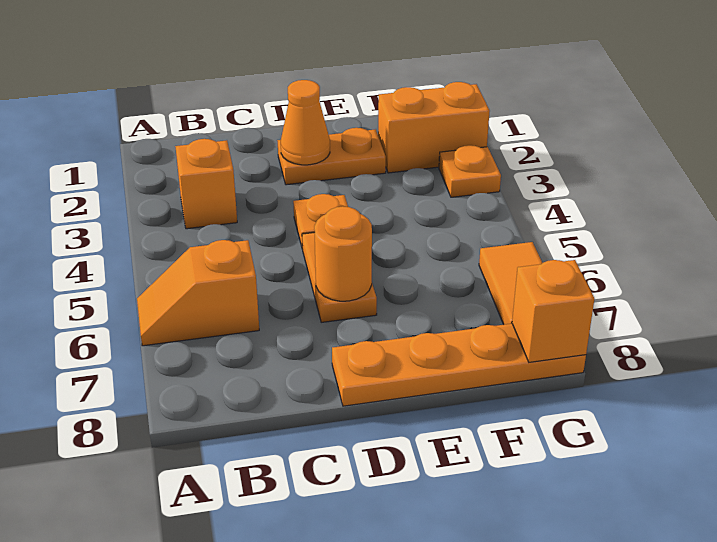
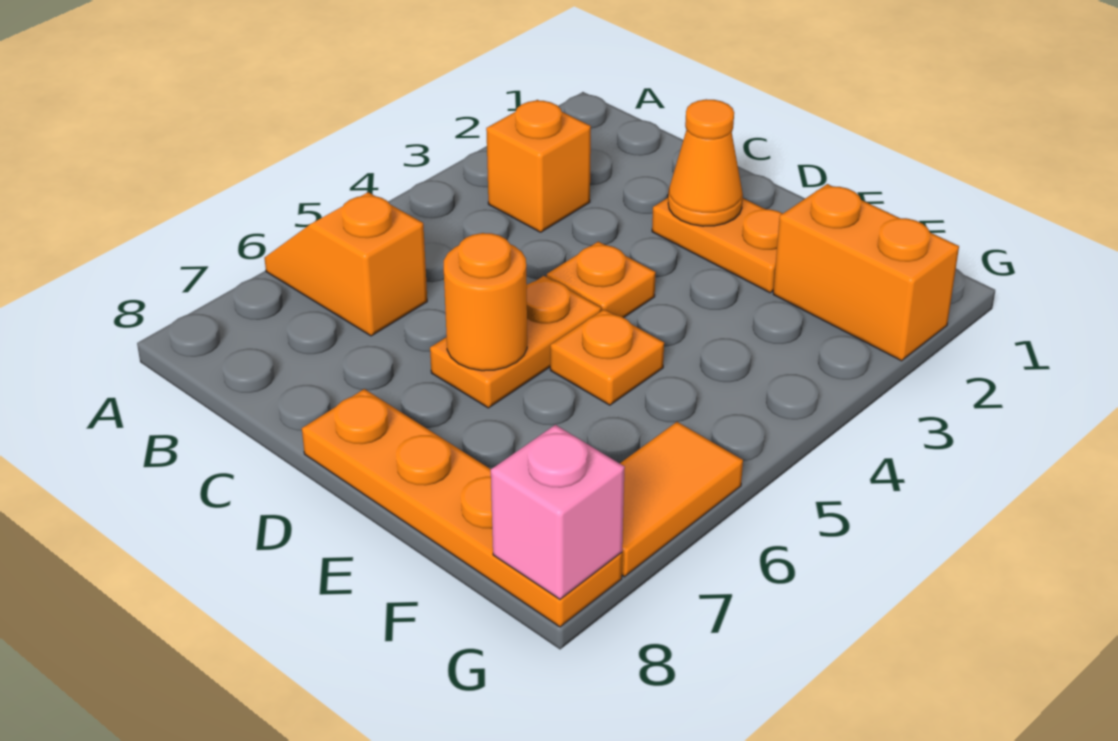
orange 1x1 plate [439,145,501,197] -> orange 1x1 plate moved to [550,309,664,405]
orange 1x1 brick [512,260,594,362] -> pink 1x1 brick [491,425,625,599]

